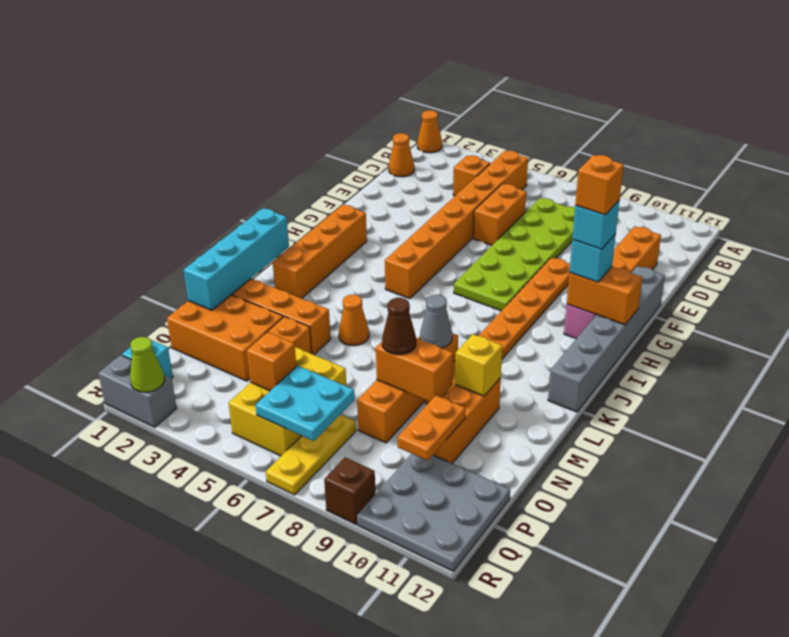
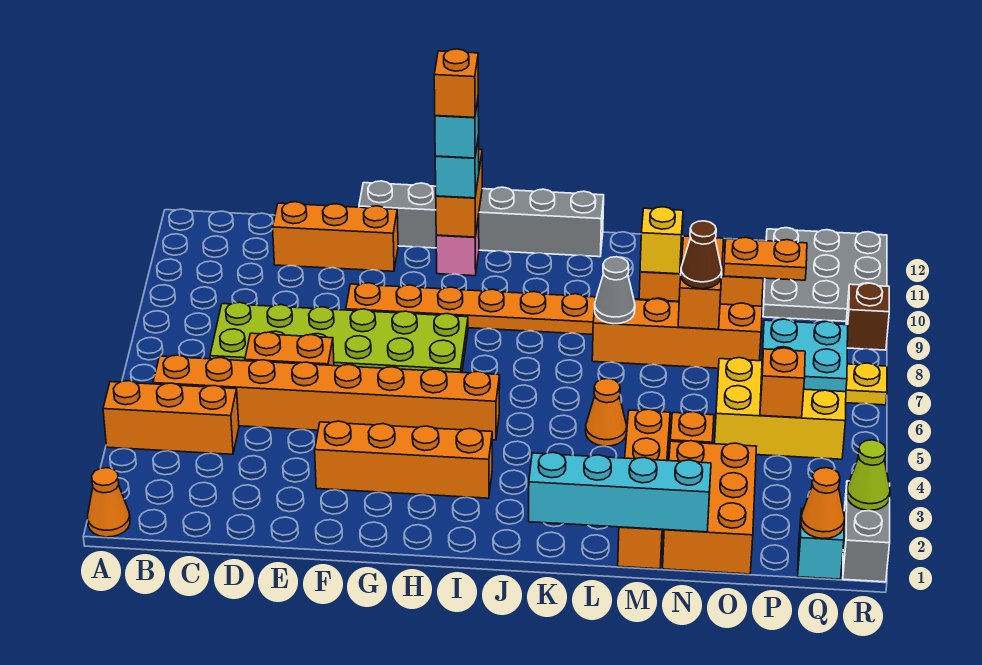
orange 1x1 cone [389,133,414,177] -> orange 1x1 cone moved to [801,468,845,539]
orange 1x1 brick [453,155,490,196] -> orange 1x3 brick [103,381,239,454]
orange 1x4 brick [273,205,367,298] -> orange 1x4 brick moved to [315,421,492,498]

